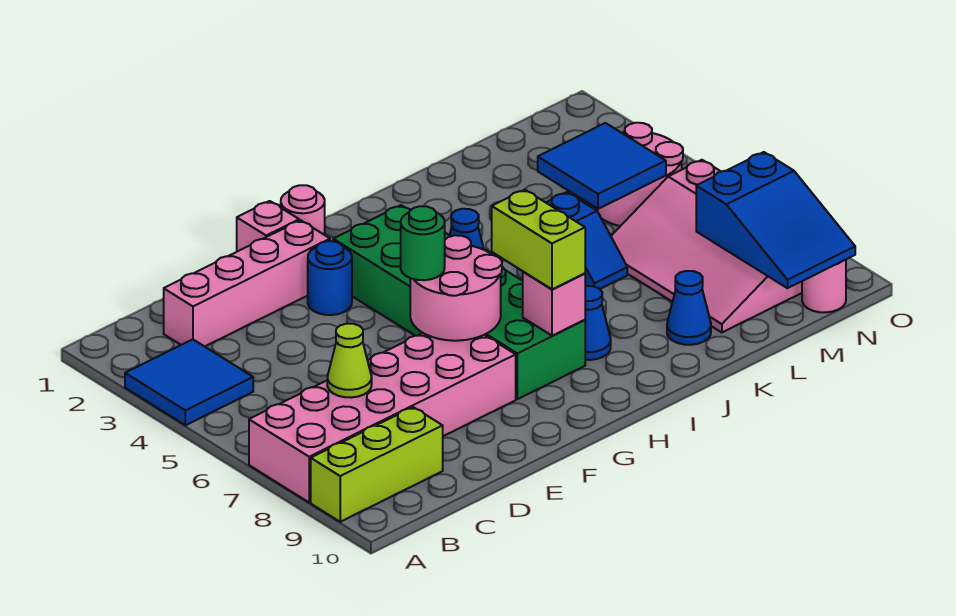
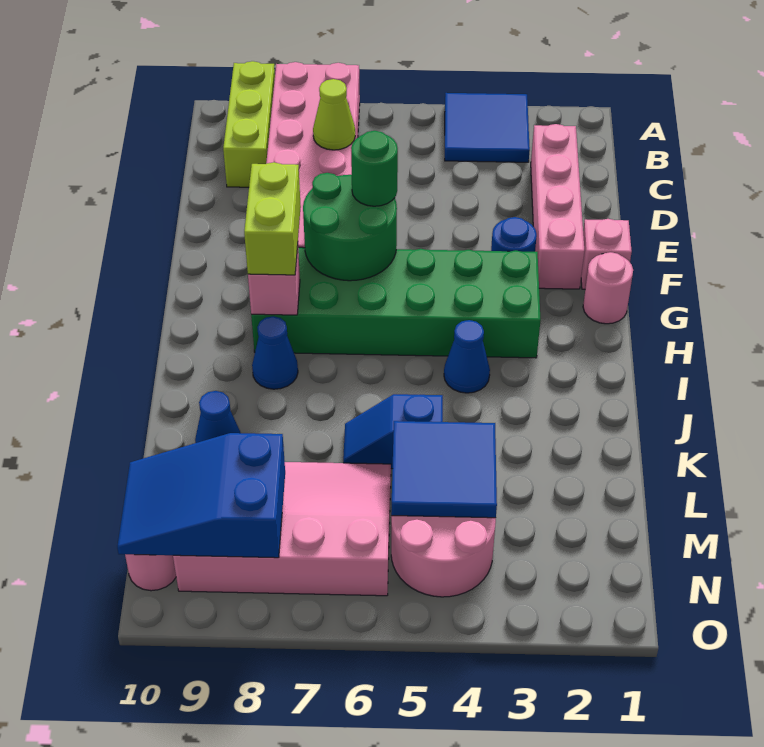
pink 2x2 round brick [410,235,502,341] -> green 2x2 round brick [303,173,397,281]
lime 1x2 brick [492,190,585,290] -> lime 1x2 brick turned to [244,162,301,275]

